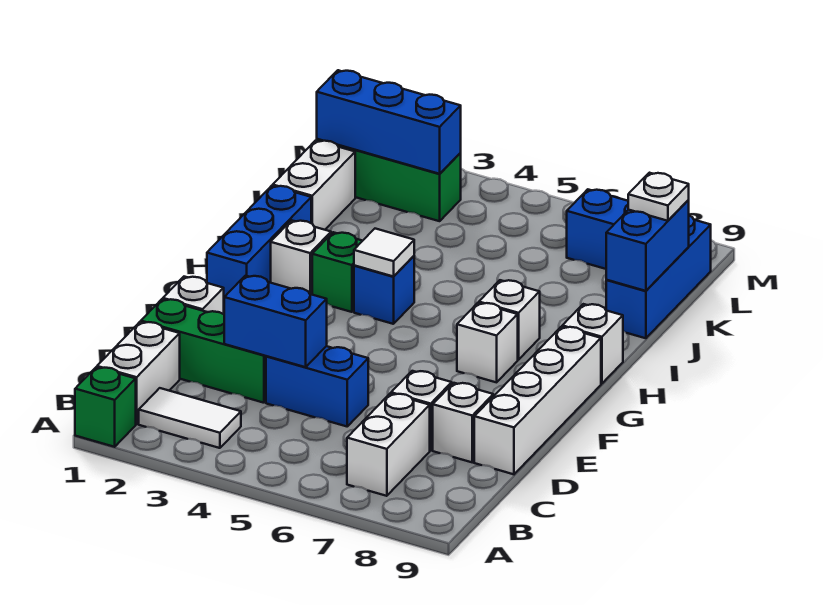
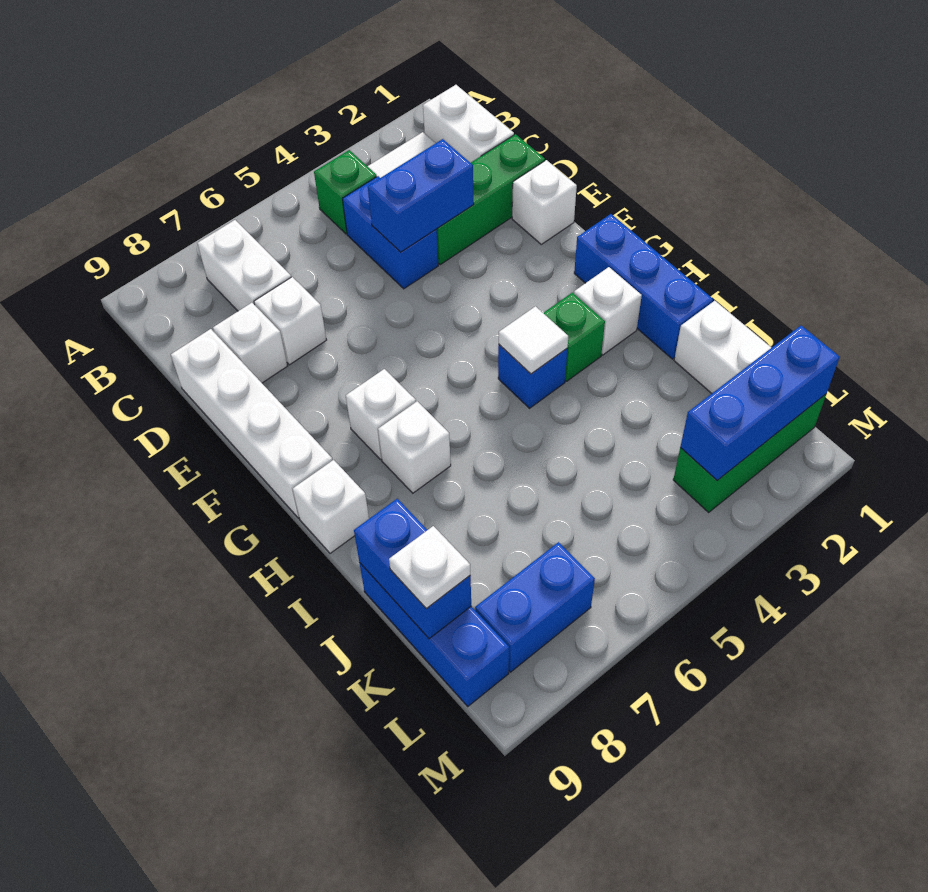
green 1x1 brick [75,367,136,447] -> green 1x1 brick moved to [314,150,377,234]
blue 1x2 brick [266,346,368,426] -> blue 1x2 brick turned to [343,176,438,289]

